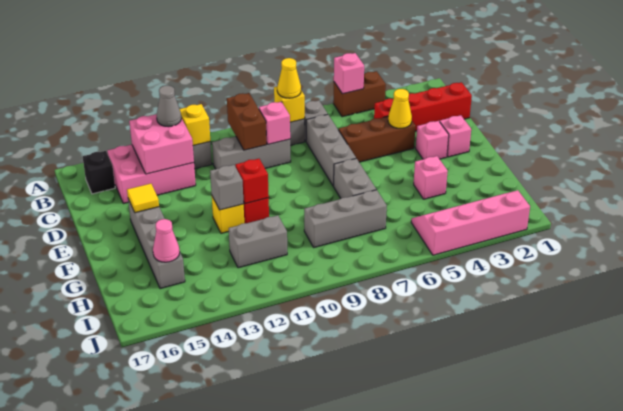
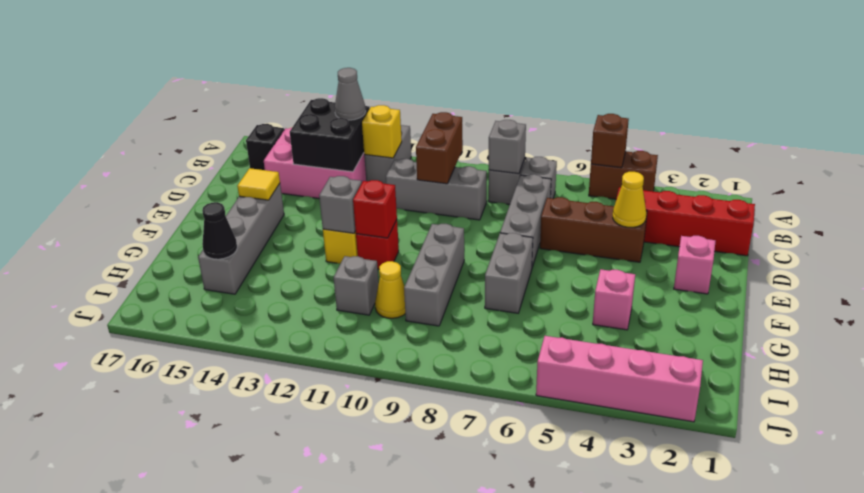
pink 1x1 brick [334,53,364,94] -> brown 1x1 brick [591,114,629,168]
yellow 1x1 brick [274,87,305,122] -> grey 1x1 brick [489,120,526,174]
yellow 1x1 cone [277,58,301,98] -> yellow 1x1 cone moved to [375,261,405,318]
pink 2x2 brick [129,114,194,174] -> black 2x2 brick [290,98,370,172]
pink 1x1 brick [259,102,290,144] -> none
pink 1x1 brick [416,121,449,159] -> none
grey 1x3 brick [304,190,387,247] -> grey 1x3 brick turned to [404,224,464,326]
grey 1x2 brick [229,215,287,268] -> grey 1x1 brick [334,256,379,315]
pink 1x1 cone [153,219,180,262] -> black 1x1 cone [202,202,237,259]

